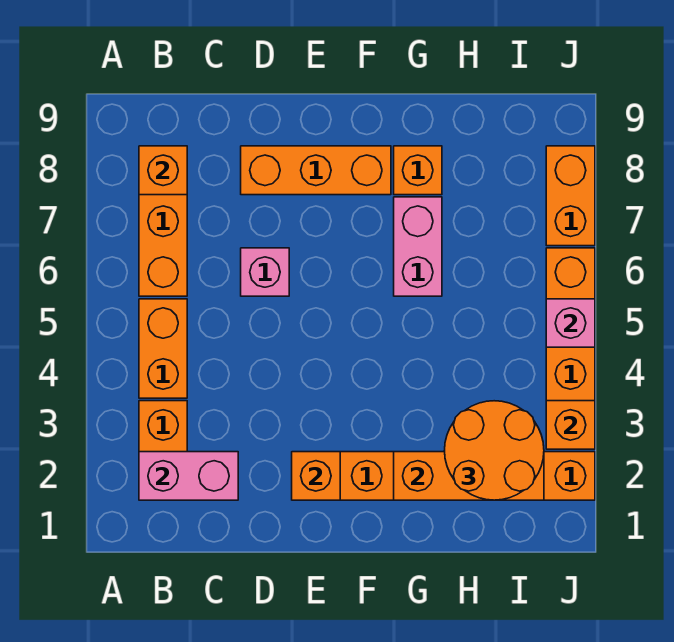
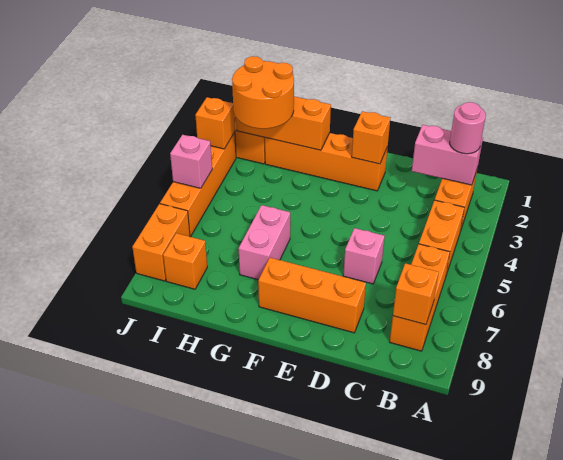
none -> pink 1x1 round brick [450,102,486,154]
orange 1x1 brick [394,146,442,195] -> orange 1x1 brick moved to [163,233,207,289]

